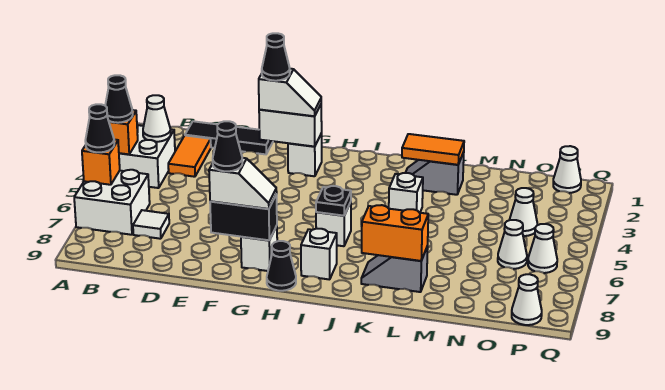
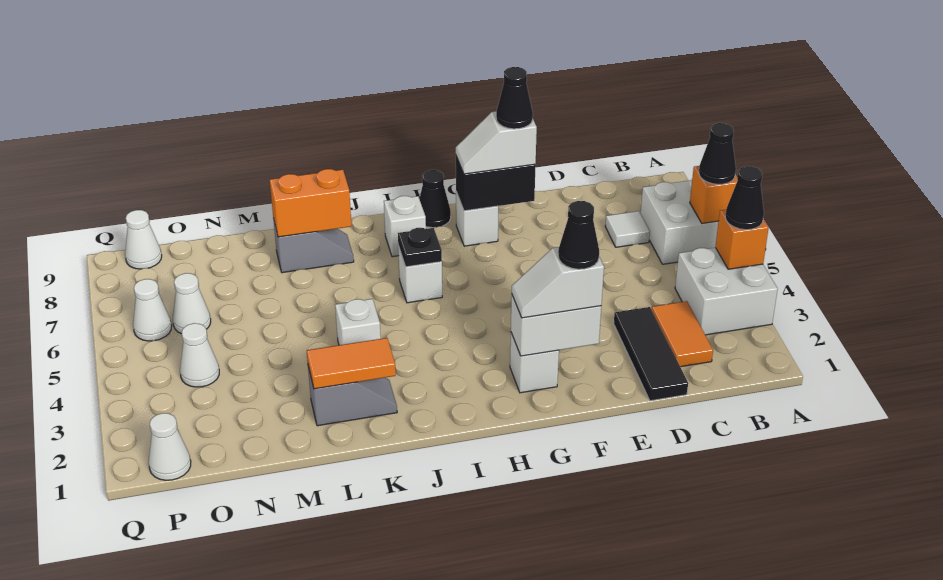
white 1x1 cone [143,95,171,142] -> none
black 1x3 tile [185,121,273,154] -> black 1x3 tile turned to [614,307,688,401]

